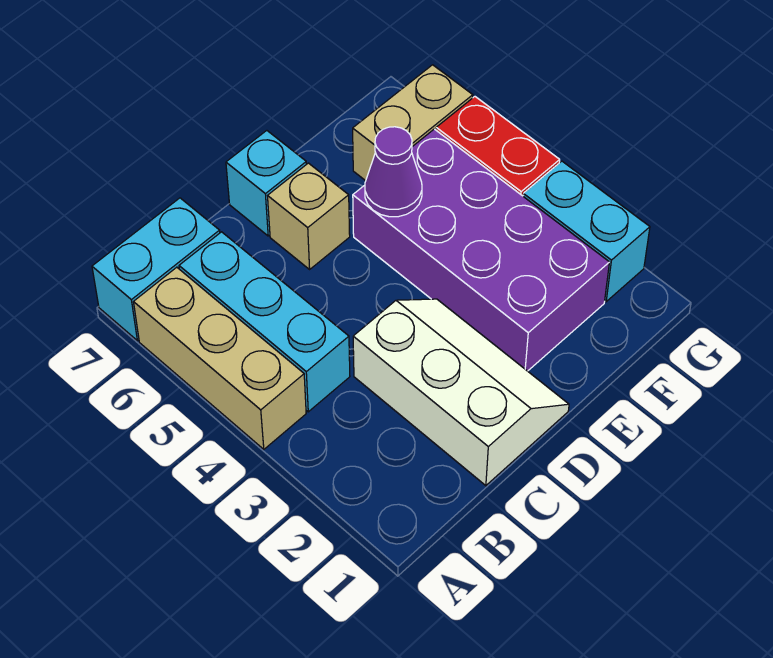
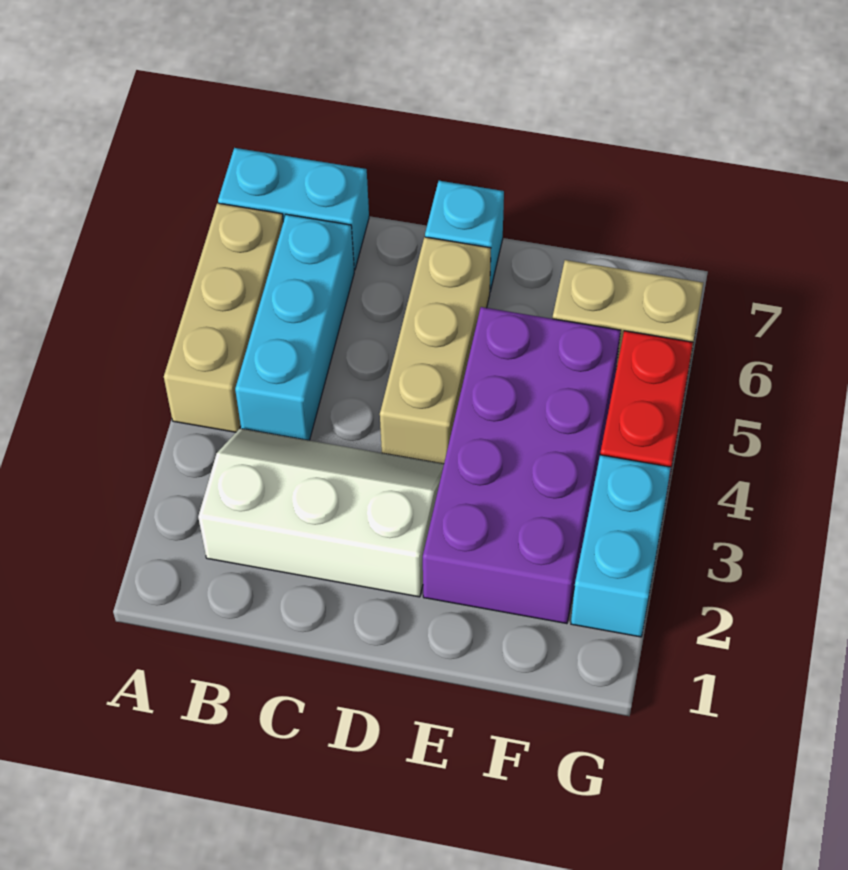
white 2x3 slope [353,299,569,486] -> white 2x3 slope turned to [198,428,444,597]
tan 1x1 brick [268,163,350,269] -> tan 1x3 brick [380,237,491,464]
purple 1x1 cone [365,127,422,217] -> none

